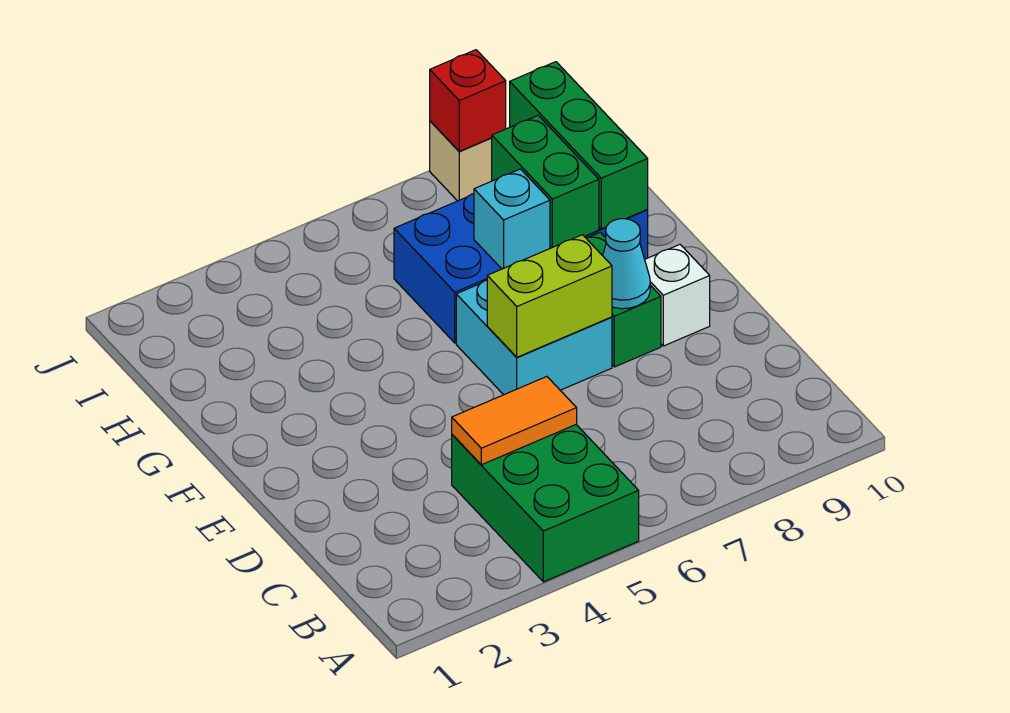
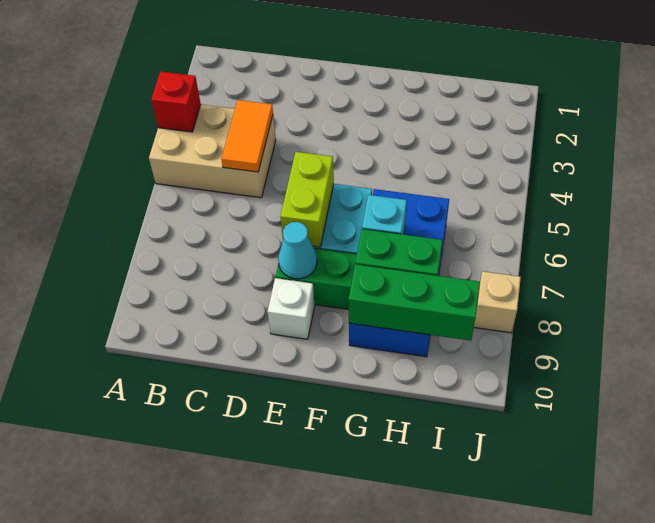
green 2x3 brick [452,425,639,582] -> tan 2x3 brick [149,105,276,198]
red 1x1 brick [430,50,506,151] -> red 1x1 brick moved to [151,71,201,132]

